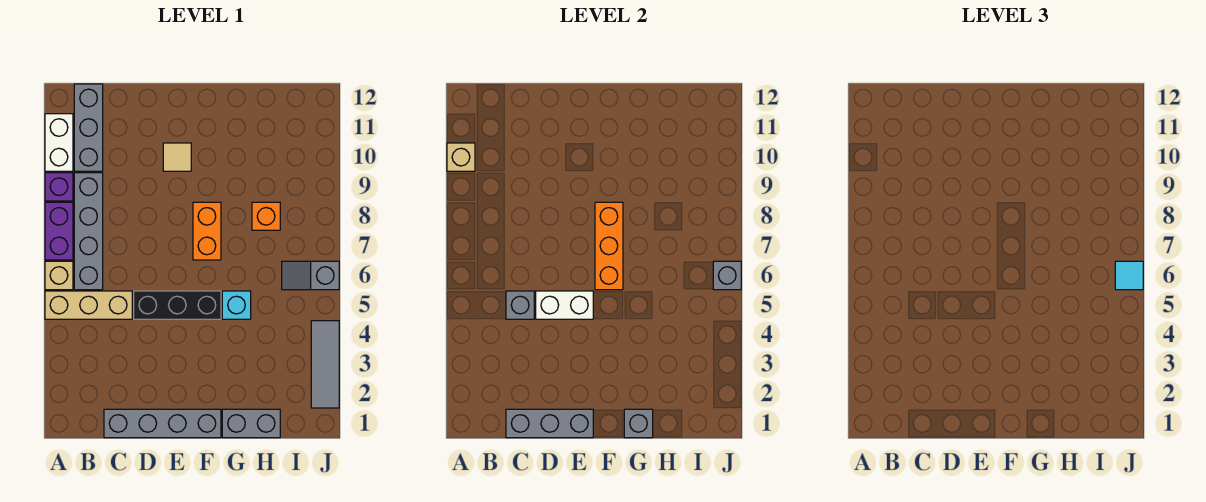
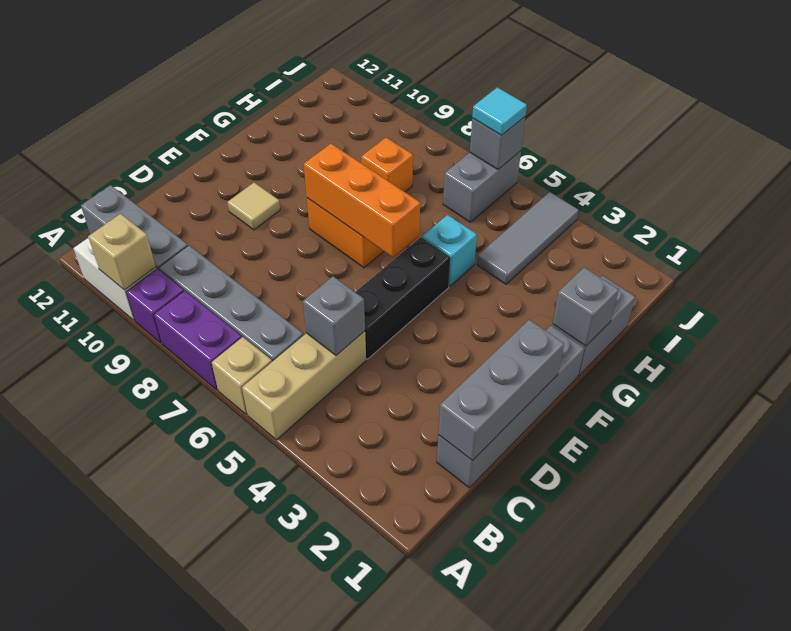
white 1x2 brick [536,291,593,319] -> none
grey 1x2 slope [282,261,339,290] -> grey 1x2 brick [443,151,521,222]
grey 1x3 tile [311,321,339,408] -> grey 1x3 tile turned to [477,192,579,284]

